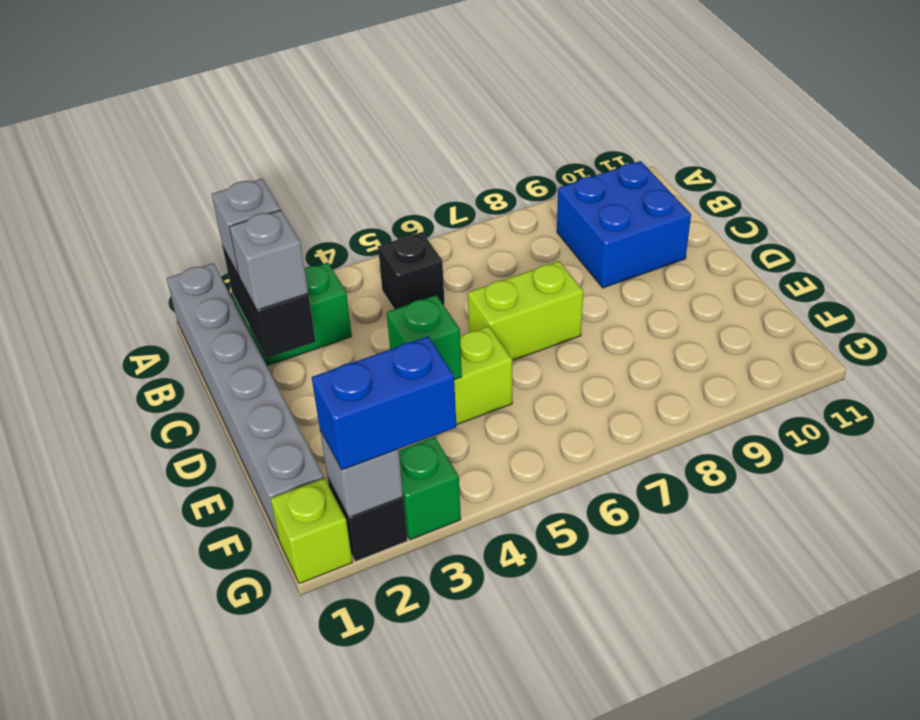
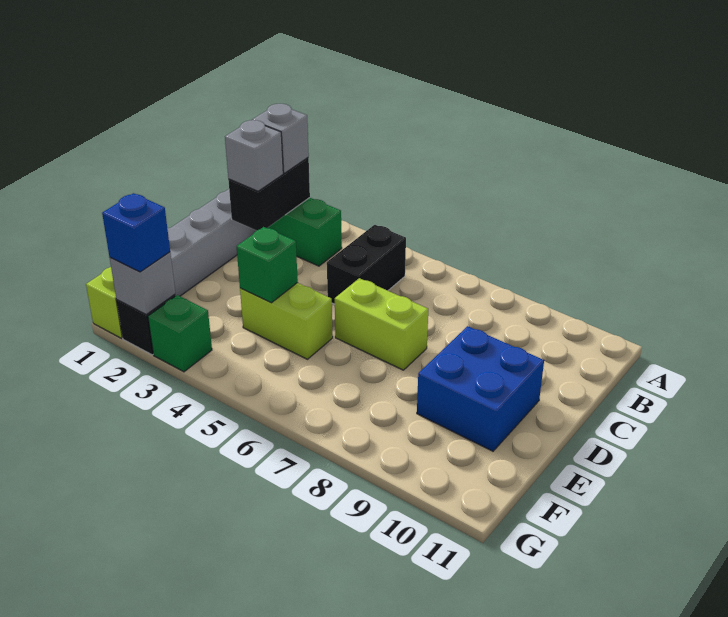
black 1x1 brick [378,232,445,309] -> black 1x2 brick [327,225,406,304]
blue 2x2 brick [557,161,691,288] -> blue 2x2 brick moved to [417,326,544,451]
blue 1x2 brick [312,336,456,470] -> blue 1x1 brick [102,193,170,272]

